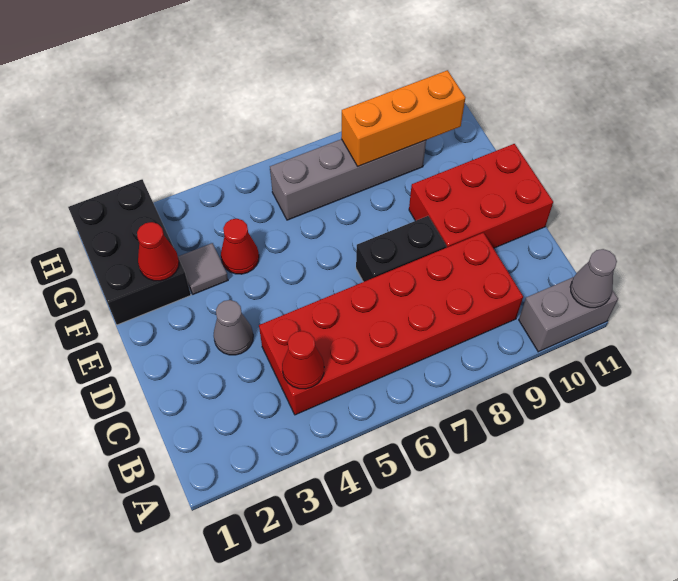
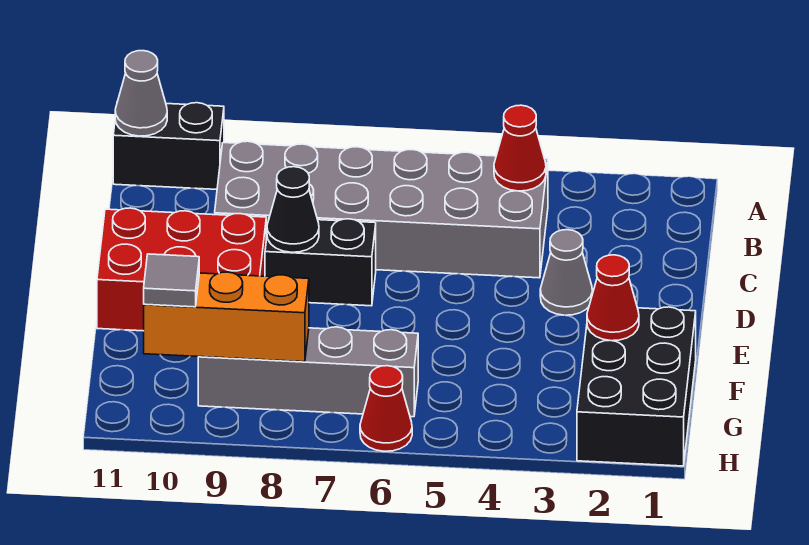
grey 1x2 brick [519,277,618,352] -> black 1x2 brick [113,103,224,189]
red 2x6 brick [259,233,523,415] -> grey 2x6 brick [215,141,548,278]
none -> black 1x1 cone [267,167,319,252]
grey 1x1 tile [178,243,228,294] -> grey 1x1 tile moved to [144,254,199,307]
red 1x1 cone [221,219,259,274] -> red 1x1 cone moved to [360,366,412,451]

